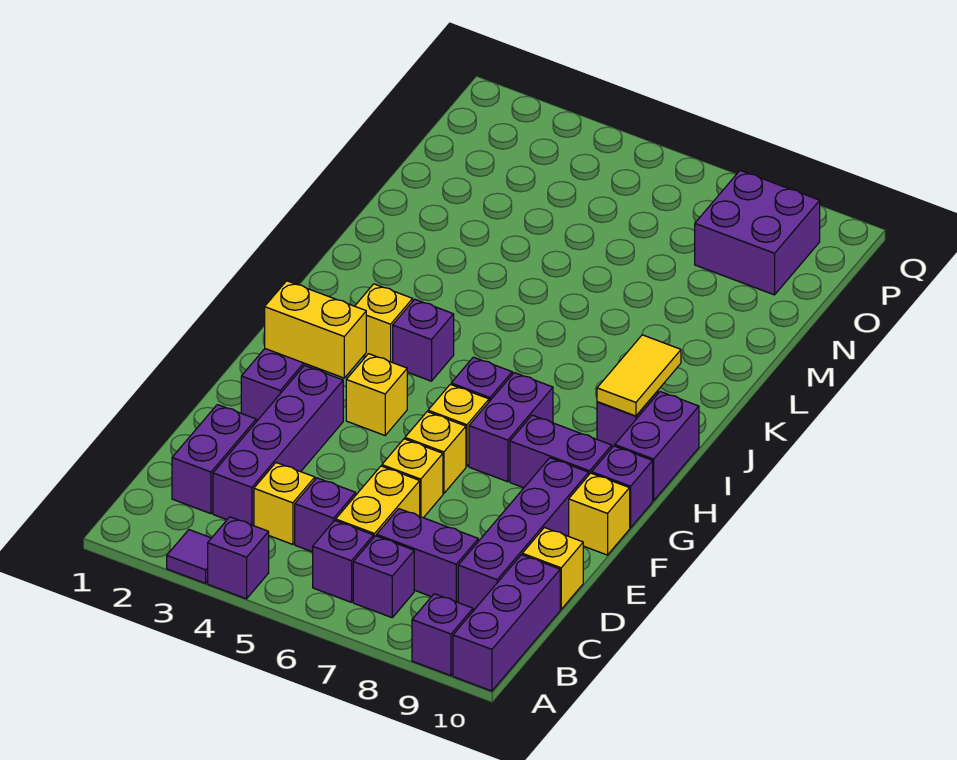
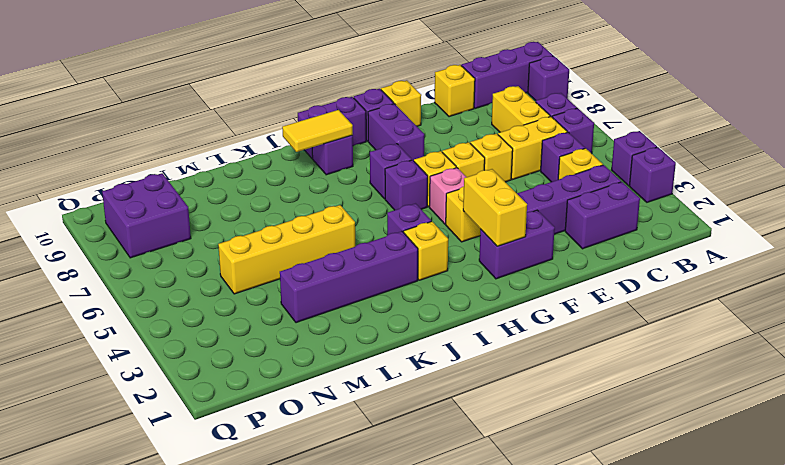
purple 1x1 tile [167,530,211,583] -> purple 1x1 brick [629,147,676,202]
purple 1x2 brick [377,509,478,602] -> yellow 1x2 brick [492,86,550,132]
purple 1x4 brick [458,458,589,611] -> purple 1x4 brick moved to [280,231,418,323]
none -> pink 1x1 brick [429,168,466,224]
purple 1x2 brick [469,373,553,482] -> purple 1x1 brick [370,144,412,199]
none -> yellow 1x4 brick [218,205,355,294]

